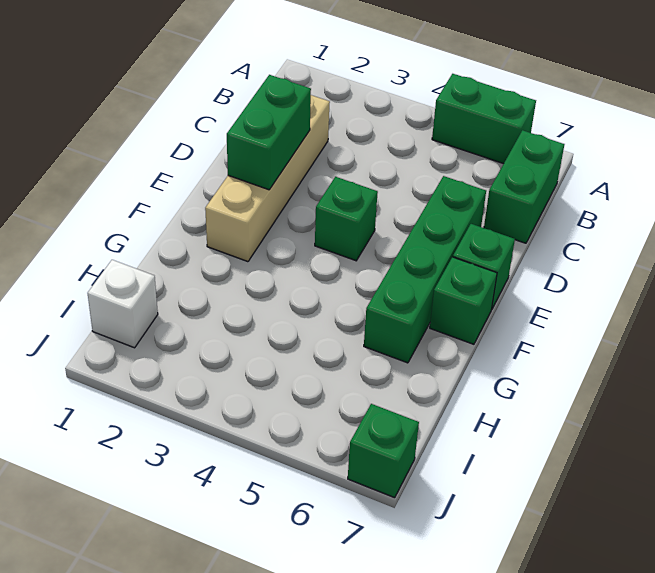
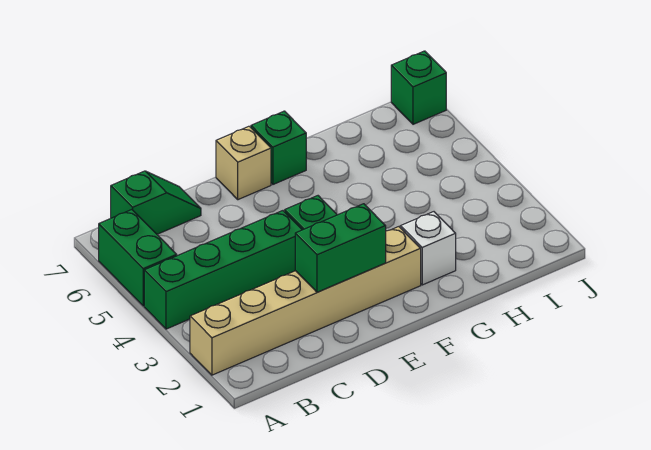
green 1x2 brick [484,130,564,243] -> green 1x2 slope [111,171,201,234]
tan 1x4 brick [205,95,330,262] -> tan 1x6 brick [190,227,421,375]
green 1x4 brick [364,176,486,363] -> green 1x4 brick moved to [144,211,302,329]
green 1x1 brick [453,224,515,310] -> tan 1x1 brick [216,126,271,200]
white 1x1 brick [88,260,158,348] -> white 1x1 brick moved to [400,212,456,285]

